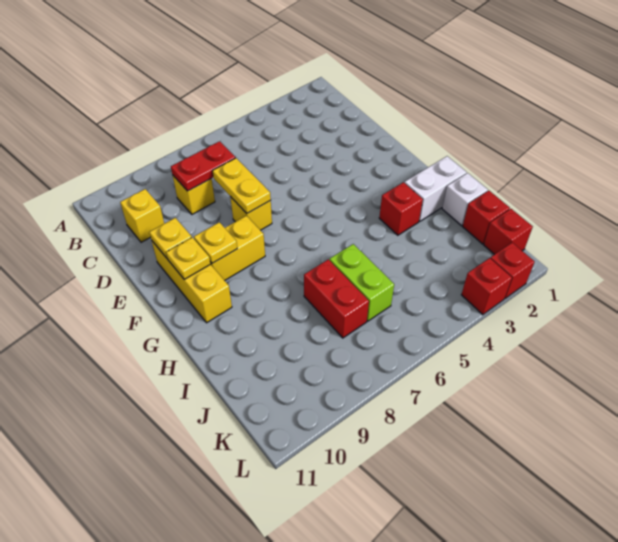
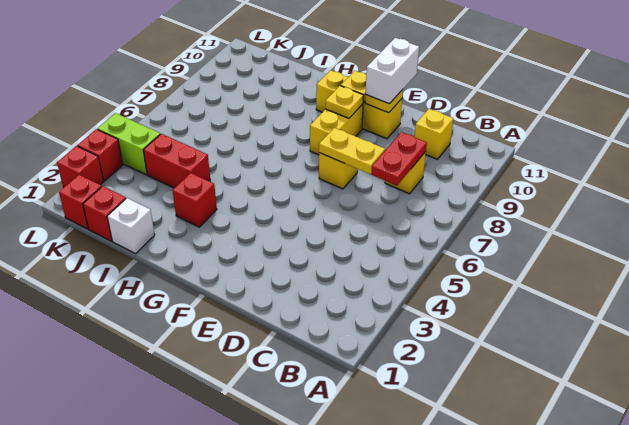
white 1x2 brick [405,156,467,221] -> white 1x2 brick moved to [366,38,419,104]
lime 1x2 brick [330,244,394,321] -> lime 1x2 brick moved to [97,113,160,175]
red 1x2 brick [304,259,369,338] -> red 1x2 brick moved to [143,134,210,188]

